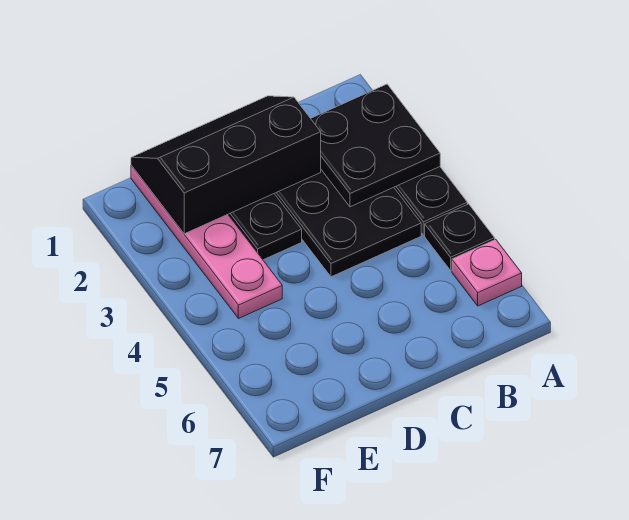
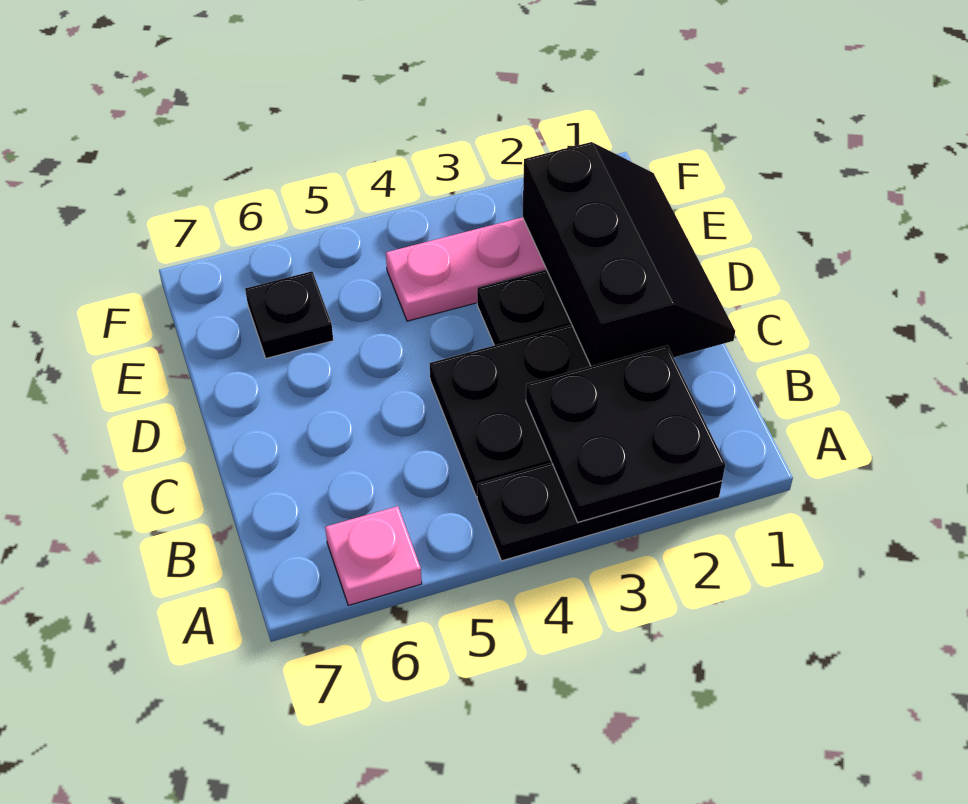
black 1x1 plate [425,204,495,270] -> black 1x1 plate moved to [245,271,333,358]

